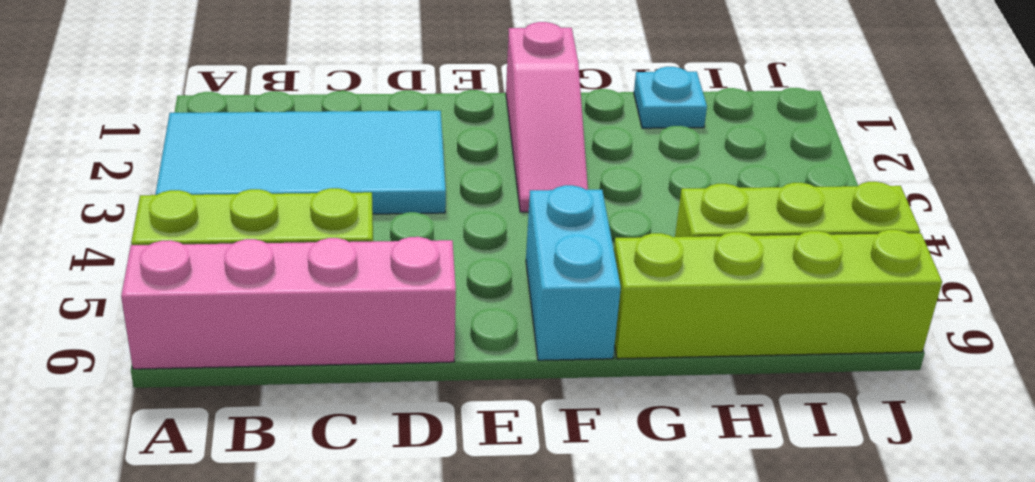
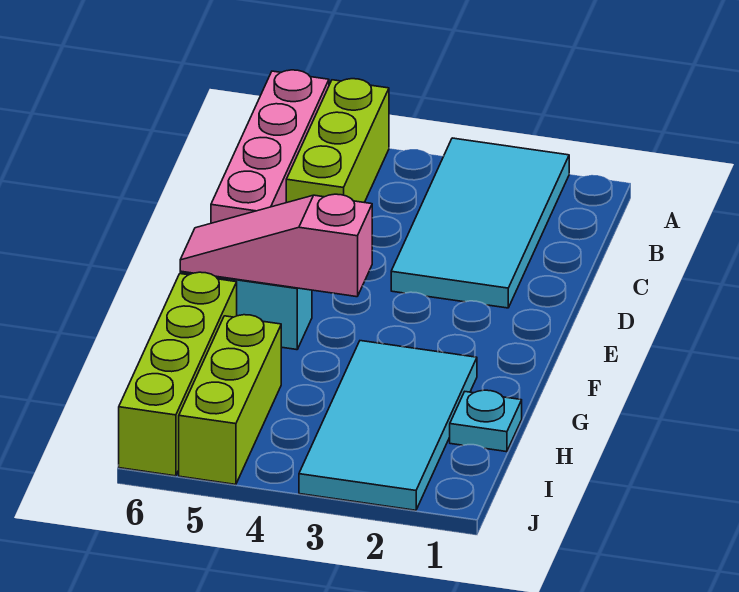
pink 1x3 slope [506,22,588,212] -> pink 1x3 slope moved to [180,194,372,297]
none -> cyan 2x4 tile [299,341,477,510]

